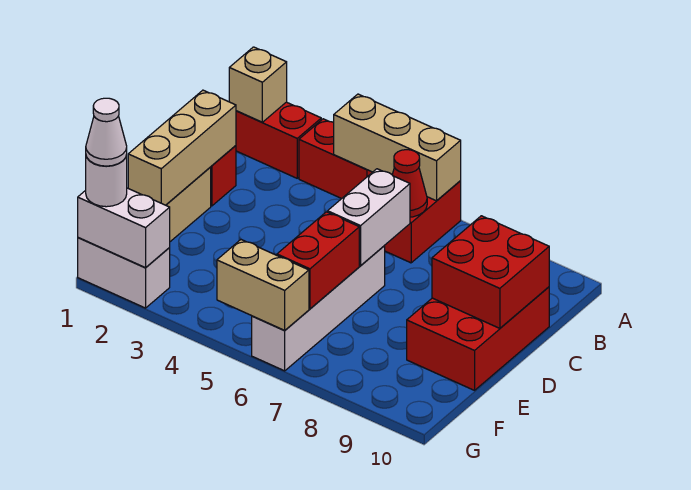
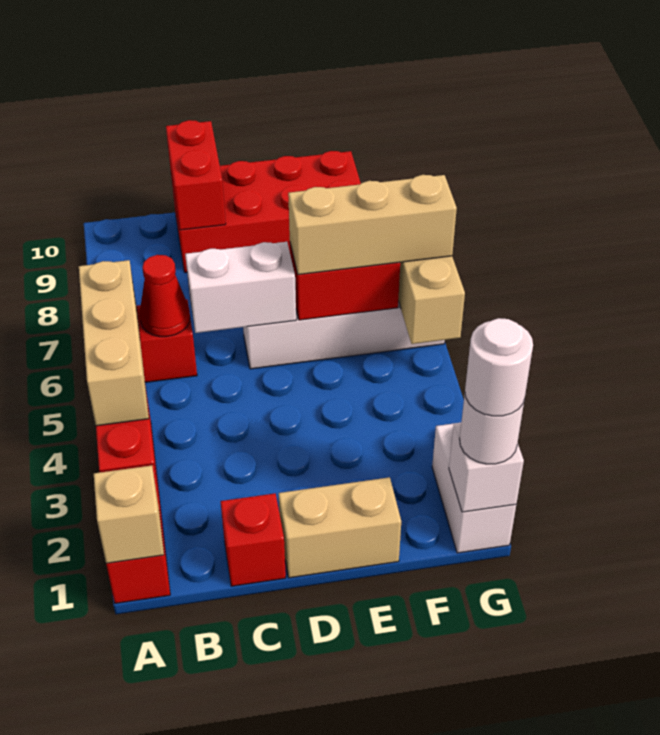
tan 1x3 brick [128,90,236,205] -> tan 1x3 brick moved to [288,175,457,275]
red 2x3 brick [407,287,549,390] -> red 2x4 brick [171,151,361,273]
red 2x2 brick [432,216,549,328] -> red 1x2 brick [166,120,226,230]
white 1x2 brick [78,188,170,268] -> white 1x1 brick [449,424,524,512]
white 1x1 cone [86,98,127,166] -> white 1x1 round brick [465,318,533,416]

